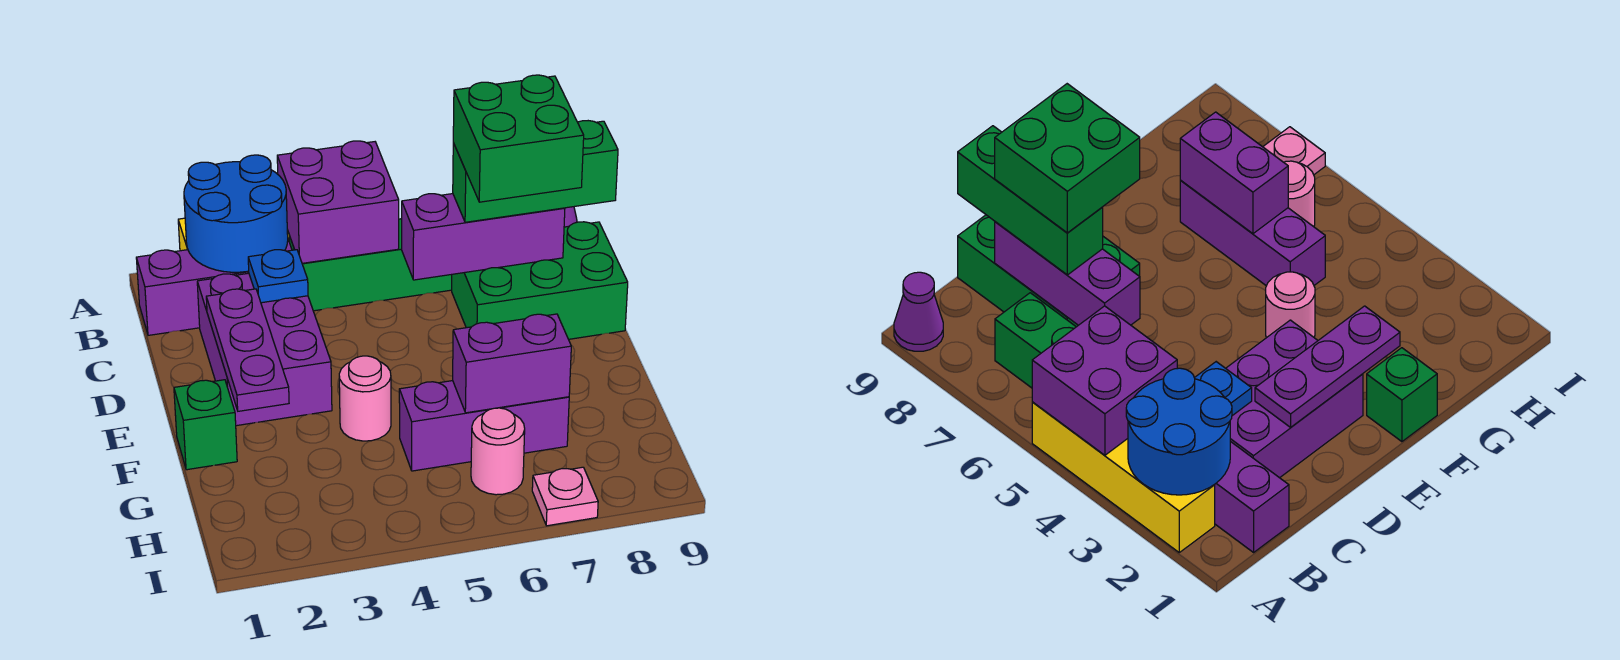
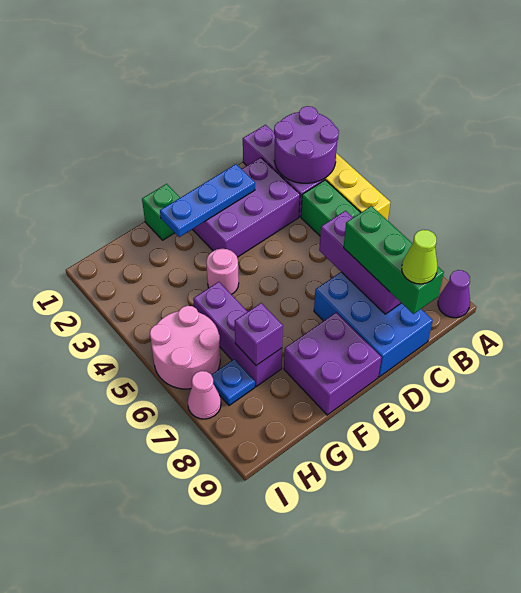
blue 2x2 round brick [184,155,288,272] -> purple 2x2 round brick [274,106,339,183]
purple 2x2 brick [277,141,399,263] -> purple 2x2 brick moved to [284,312,381,415]
blue 1x1 plate [248,250,308,303] -> blue 1x1 plate moved to [212,359,255,405]
green 2x3 brick [452,222,628,339] -> blue 2x3 brick [314,272,433,377]
green 2x2 brick [453,75,584,202] -> none
none -> lime 1x1 cone [402,230,437,284]
purple 1x3 plate [206,289,289,411] -> blue 1x3 plate [160,164,255,237]
purple 1x2 brick [453,314,571,413] -> purple 1x1 brick [235,303,283,366]
pink 1x1 round brick [471,408,525,495] -> pink 2x2 round brick [150,306,220,389]
pink 1x1 plate [532,467,598,526] -> pink 1x1 cone [188,371,221,419]

